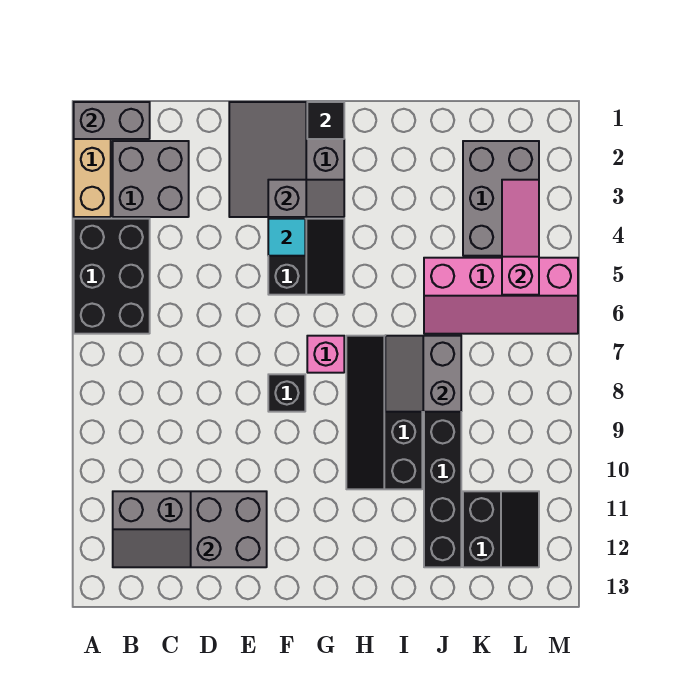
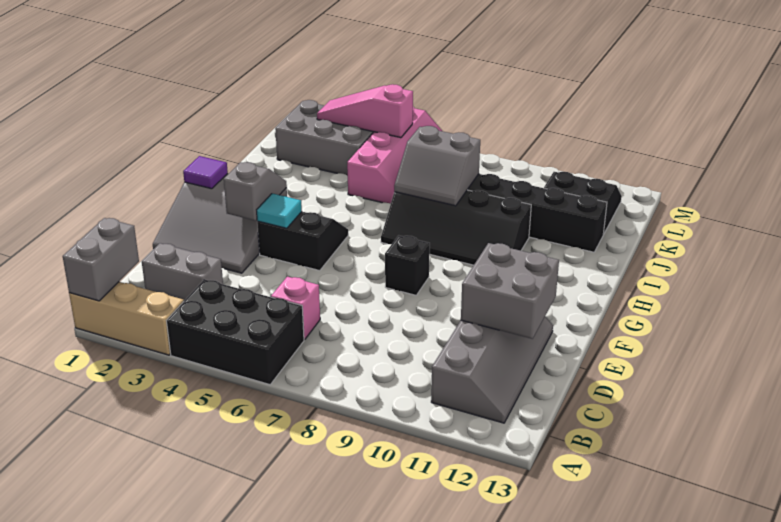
grey 2x2 brick [113,141,189,217] -> grey 1x2 brick [142,243,223,301]
black 1x1 tile [307,102,344,139] -> purple 1x1 tile [183,156,228,189]
pink 1x1 brick [307,336,344,373] -> pink 1x1 brick moved to [271,277,320,340]

